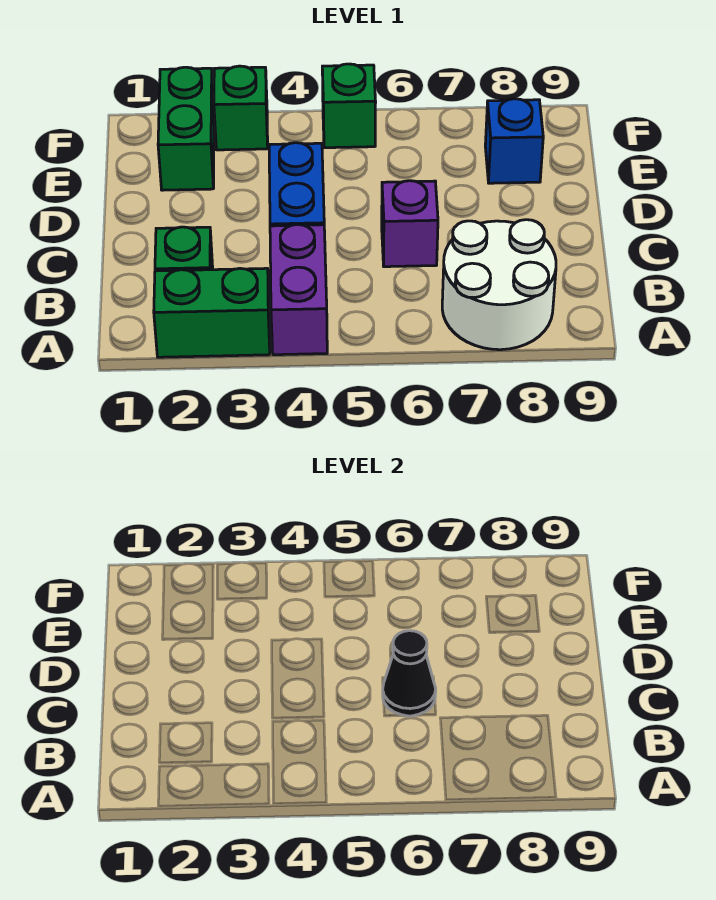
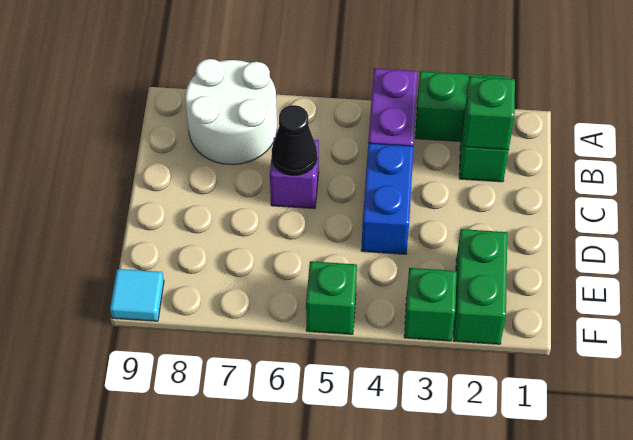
none -> green 1x1 brick [463,76,515,150]
blue 1x1 brick [485,99,543,183] -> none
none -> cyan 1x1 tile [110,269,164,321]

